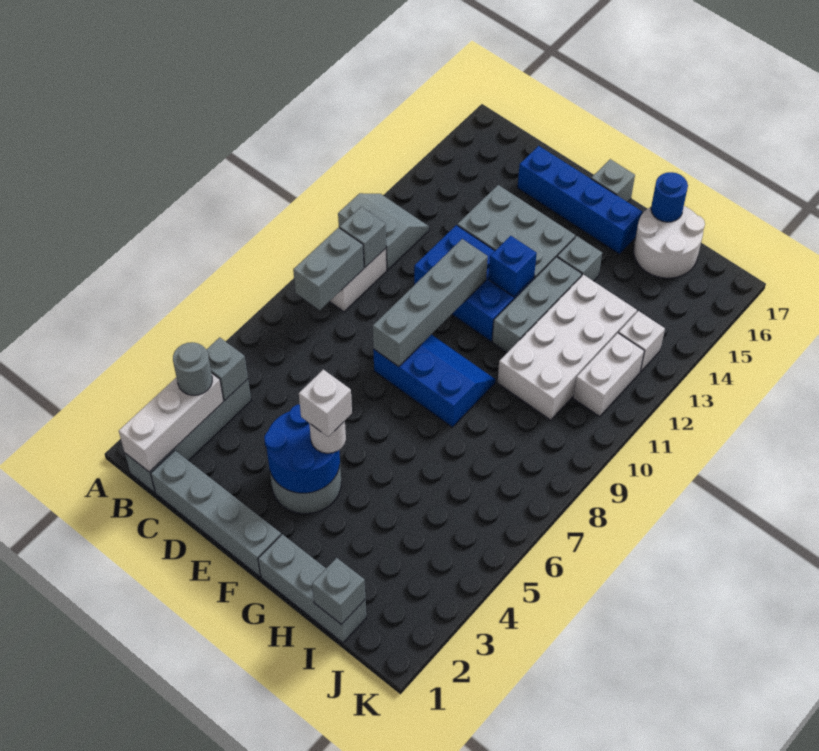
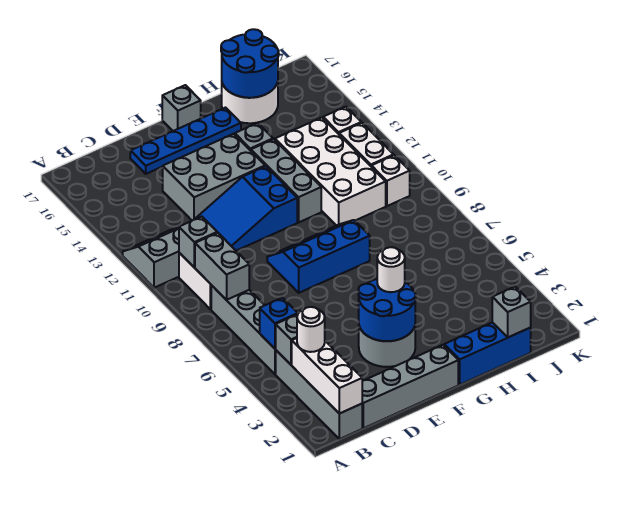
grey 1x1 round brick [173,342,212,395] -> white 1x1 round brick [297,307,325,352]
blue 2x3 brick [414,225,534,341] -> blue 2x3 slope [195,166,297,251]
blue 1x4 brick [518,146,642,254] -> blue 1x4 plate [130,108,241,174]
grey 1x4 brick [373,239,488,367] -> grey 1x4 brick moved to [211,285,276,374]
white 1x1 brick [299,369,352,437] -> white 1x1 brick moved to [371,155,410,206]
blue 1x1 brick [489,236,537,297] -> blue 1x1 brick moved to [260,298,298,348]
grey 1x3 brick [258,534,366,643] -> blue 1x3 brick [444,322,531,385]
blue 1x1 round brick [651,172,688,222] -> blue 2x2 round brick [221,29,279,98]

